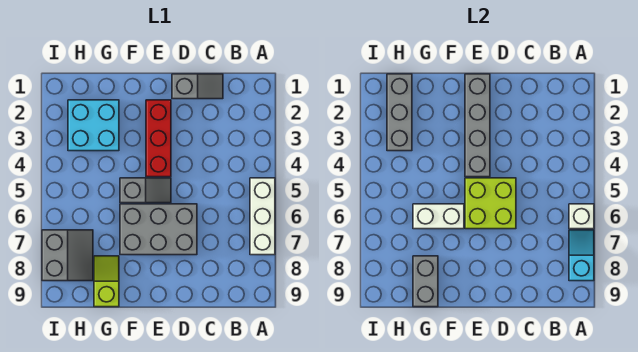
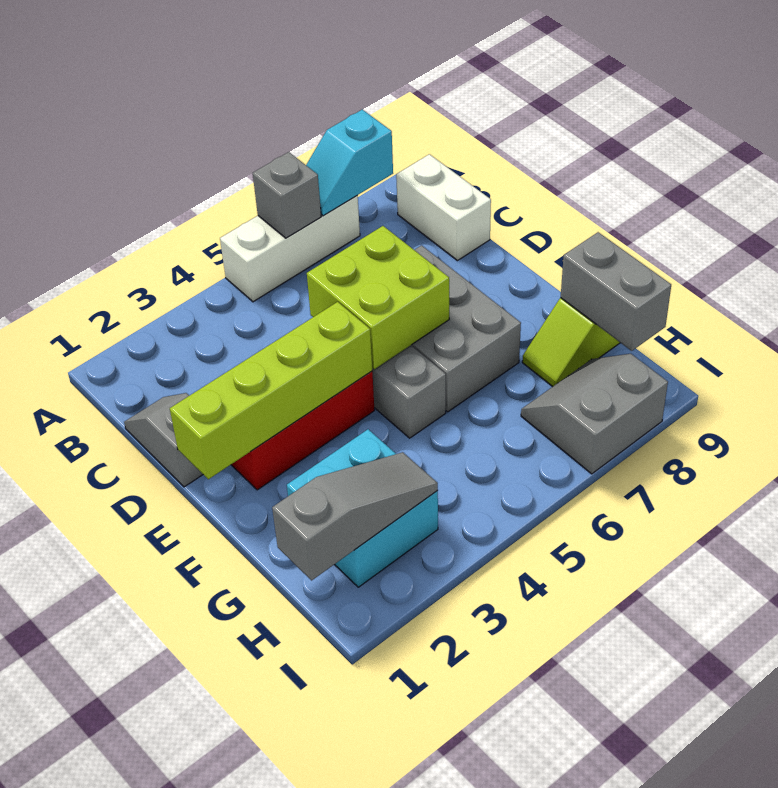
white 1x1 brick [569,204,594,229] -> grey 1x1 brick [253,152,321,238]
grey 1x4 brick [465,74,490,177] -> lime 1x4 brick [170,302,372,479]
white 1x2 brick [413,204,464,229] -> white 1x2 brick moved to [396,154,491,261]
grey 1x2 brick [413,256,438,307] -> grey 1x2 brick turned to [561,232,671,351]
grey 1x3 brick [387,74,412,151] -> grey 1x3 slope [272,452,438,580]

